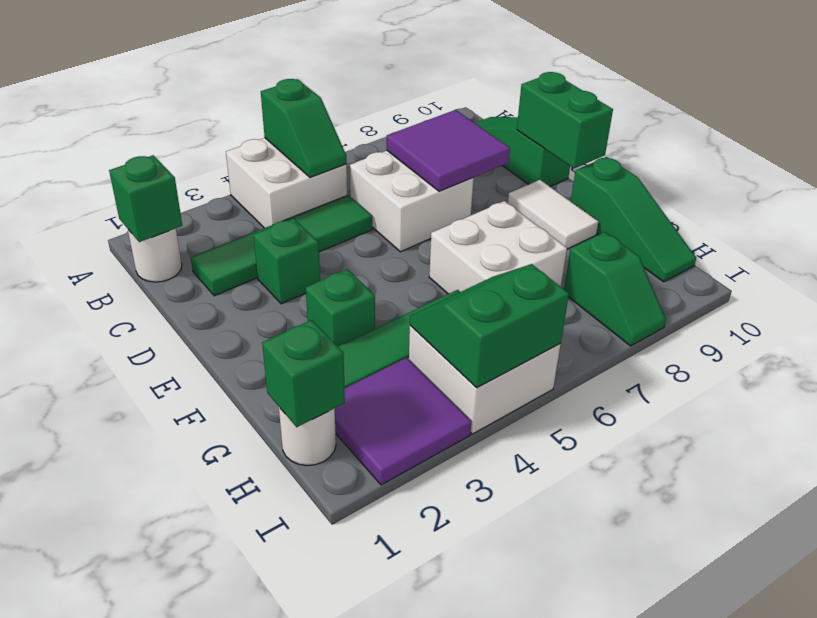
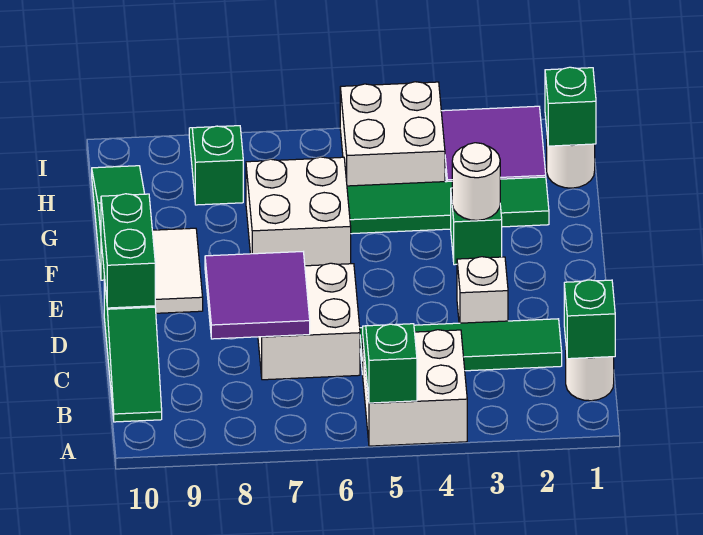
green 1x1 brick [253,218,320,304] -> white 1x1 brick [457,257,508,323]
none -> white 1x1 round brick [452,143,500,220]
green 2x2 slope [410,264,569,388] -> none

